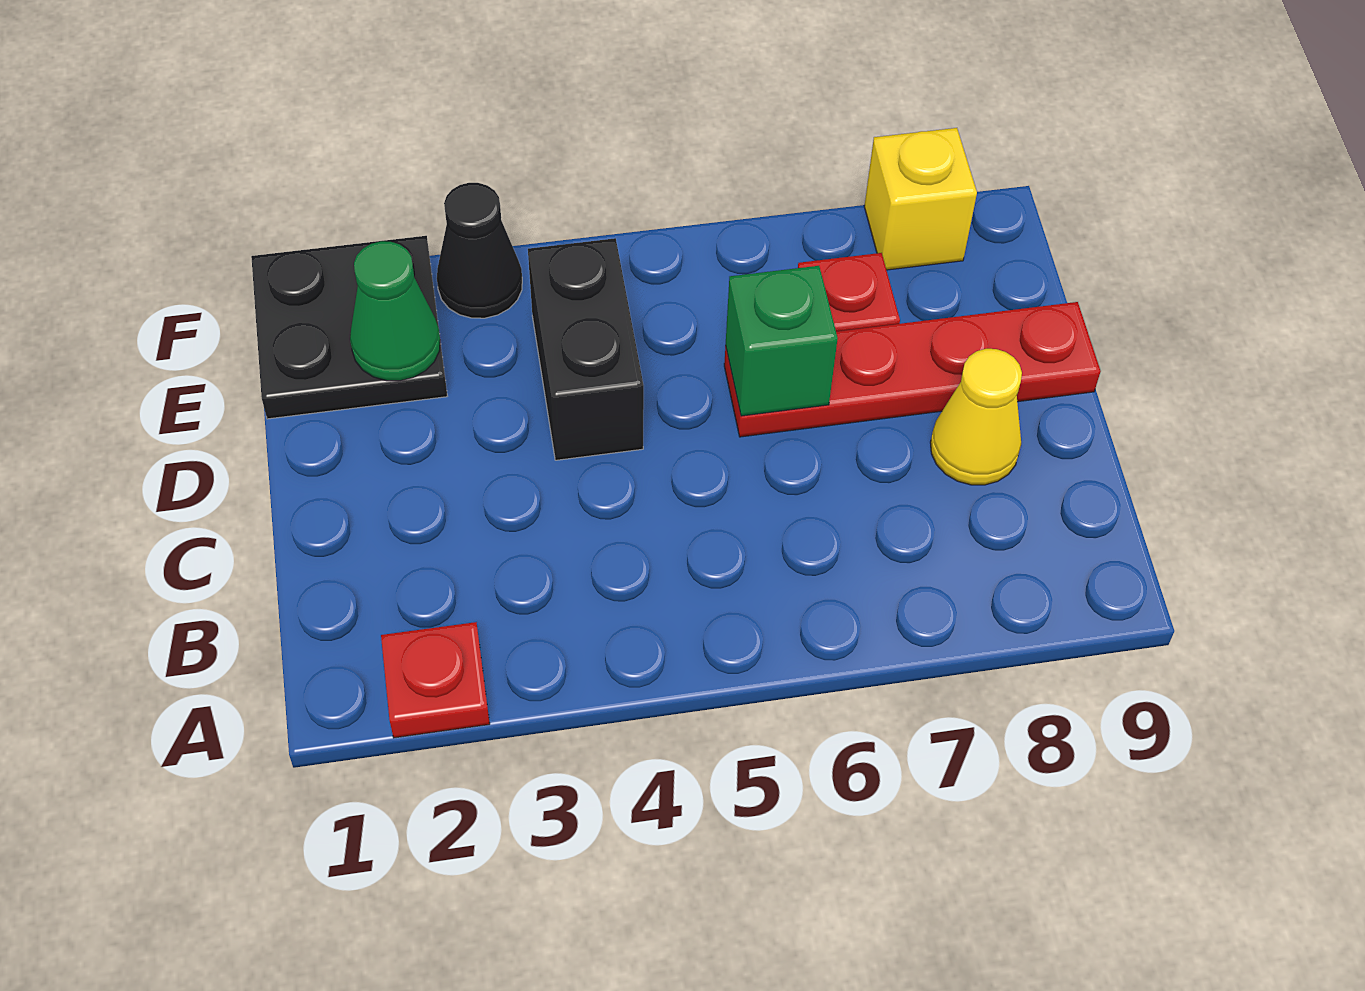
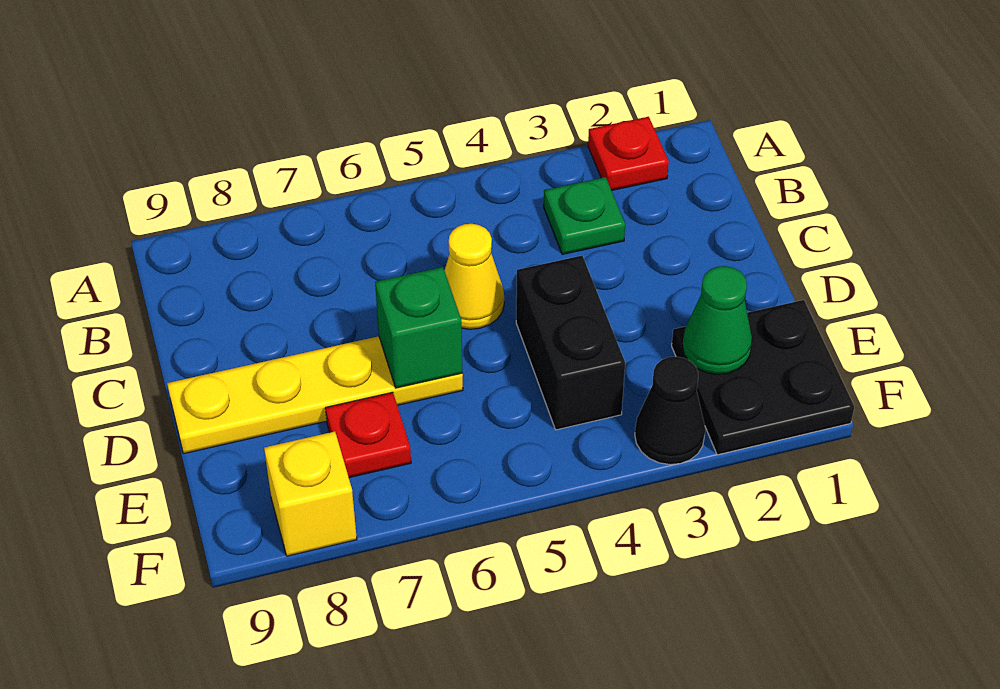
none -> green 1x1 plate [544,177,625,254]
yellow 1x1 cone [930,349,1022,485] -> yellow 1x1 cone moved to [444,224,504,329]
red 1x4 plate [724,302,1101,437] -> yellow 1x4 plate [167,336,463,454]

